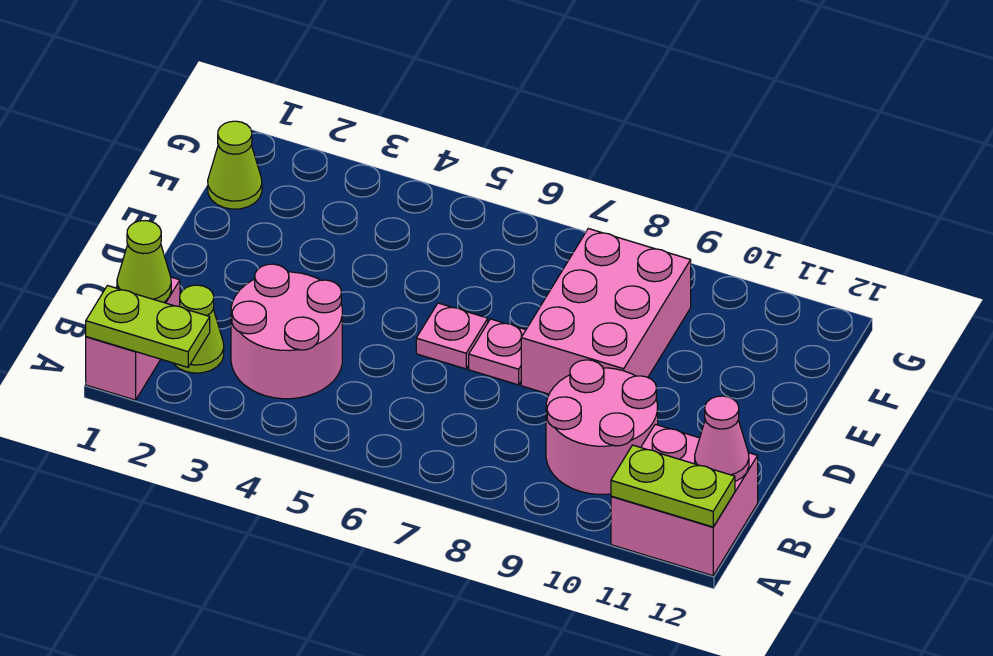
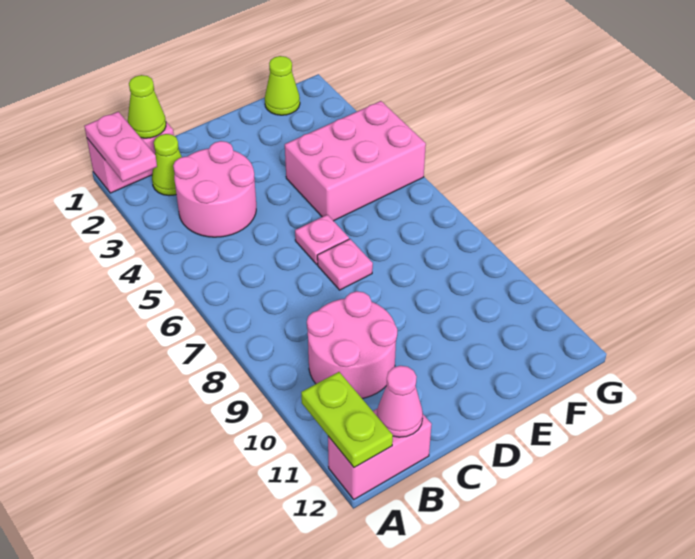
lime 1x2 plate [86,286,210,367] -> pink 1x2 plate [84,112,157,182]
pink 2x2 brick [611,424,758,576] -> pink 1x2 brick [328,408,432,499]
pink 2x3 brick [521,229,691,394] -> pink 2x3 brick moved to [285,101,426,221]

